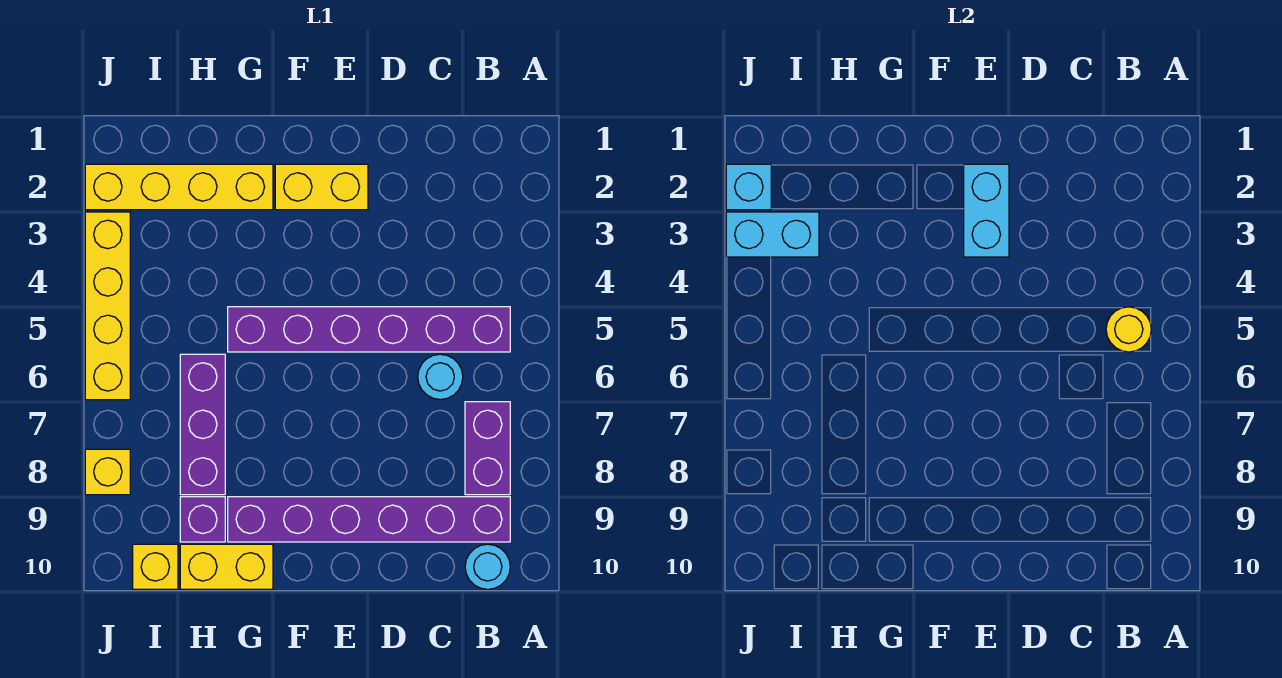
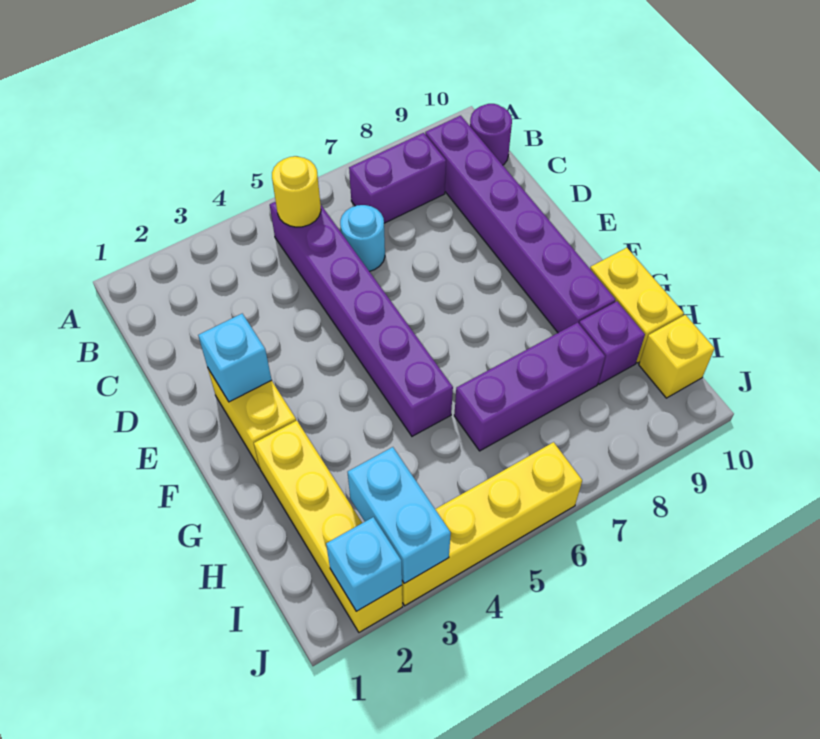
cyan 1x1 round brick [465,544,510,589] -> purple 1x1 round brick [470,104,512,165]
cyan 1x2 brick [964,164,1009,257] -> cyan 1x1 brick [198,314,272,402]
yellow 1x1 brick [85,449,130,495] -> none

